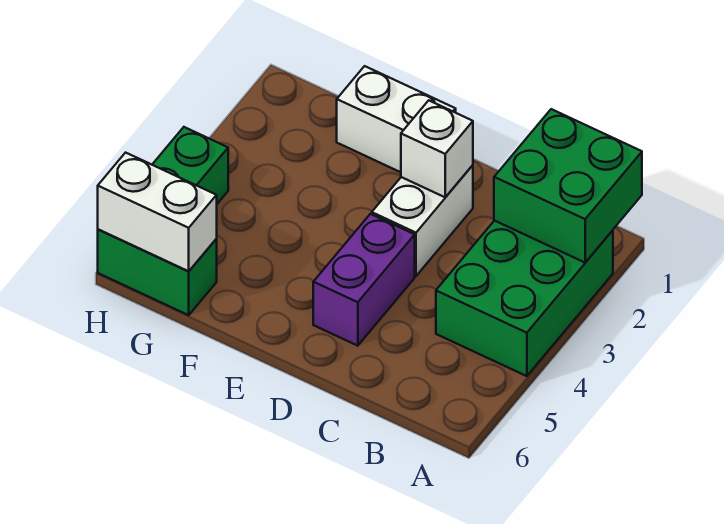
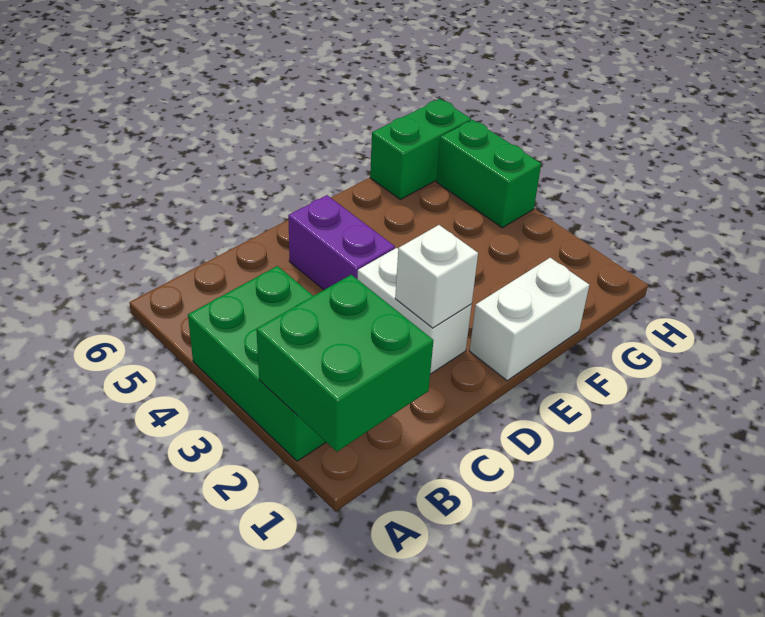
white 1x2 brick [98,153,217,271] -> none

